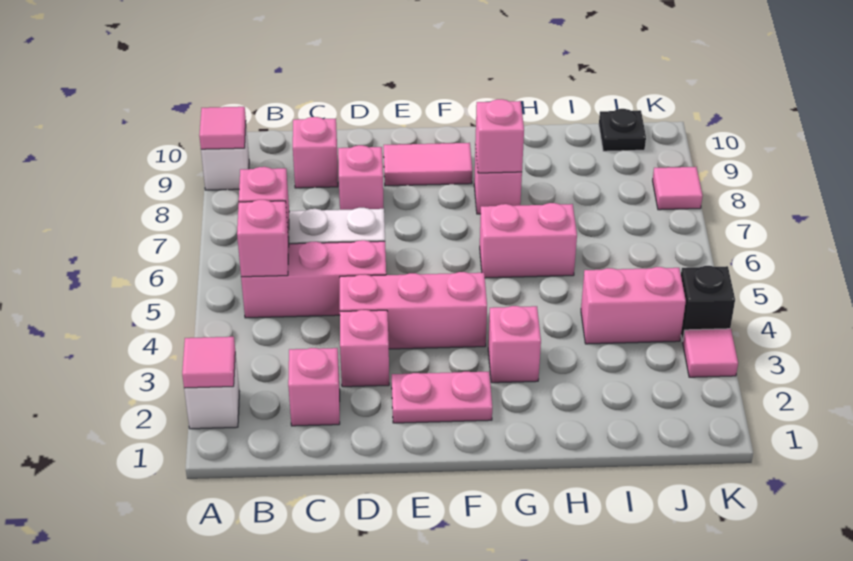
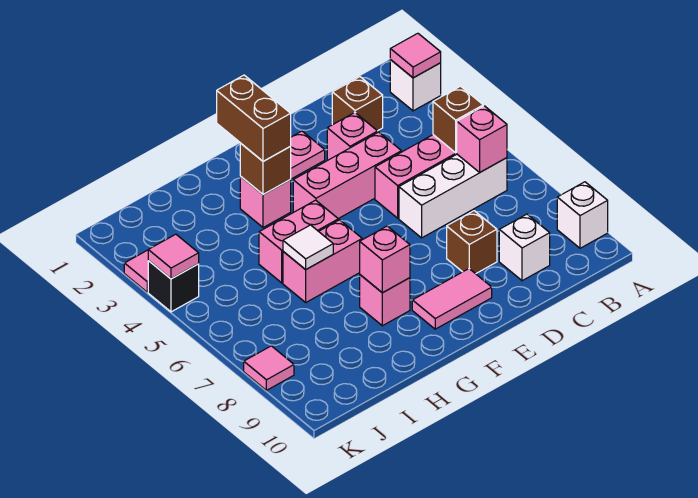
pink 1x1 tile [199,107,246,149] -> pink 1x1 tile moved to [148,234,199,279]
pink 1x1 brick [237,200,289,277] -> brown 1x1 brick [433,86,483,153]
pink 1x1 brick [288,348,340,426] -> brown 1x1 brick [332,77,383,131]
pink 1x1 brick [293,117,338,188] -> white 1x1 brick [499,214,550,281]
pink 1x1 brick [338,145,384,210] -> brown 1x1 brick [447,211,497,274]
none -> brown 1x2 brick [217,75,291,161]
none -> brown 1x1 brick [240,143,291,195]
none -> white 1x1 tile [283,225,333,270]
pink 1x2 brick [581,267,686,344] -> pink 1x2 brick moved to [259,200,338,283]
black 1x1 plate [599,109,646,151] -> none

